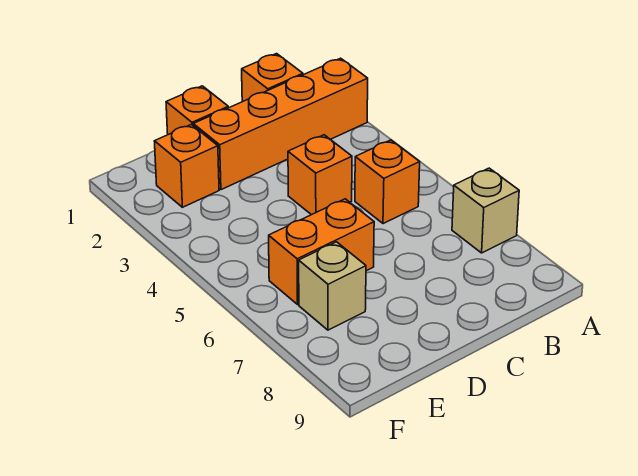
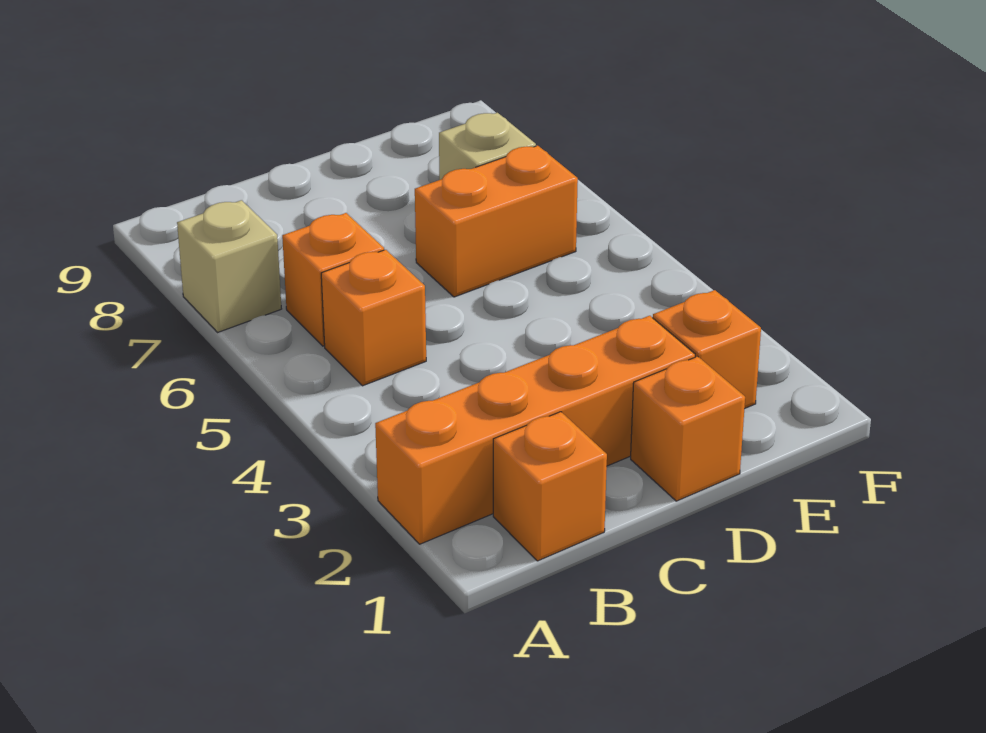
orange 1x1 brick [288,135,352,215] -> orange 1x1 brick moved to [282,213,384,346]

